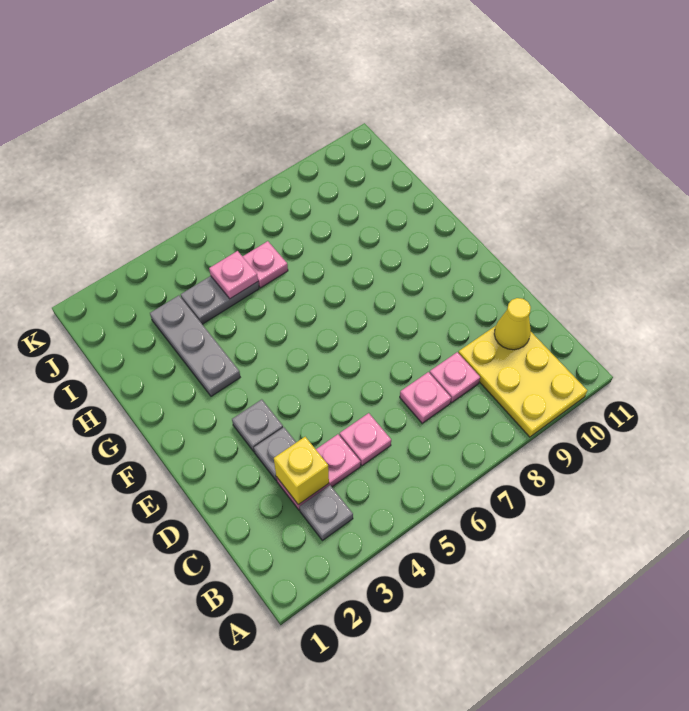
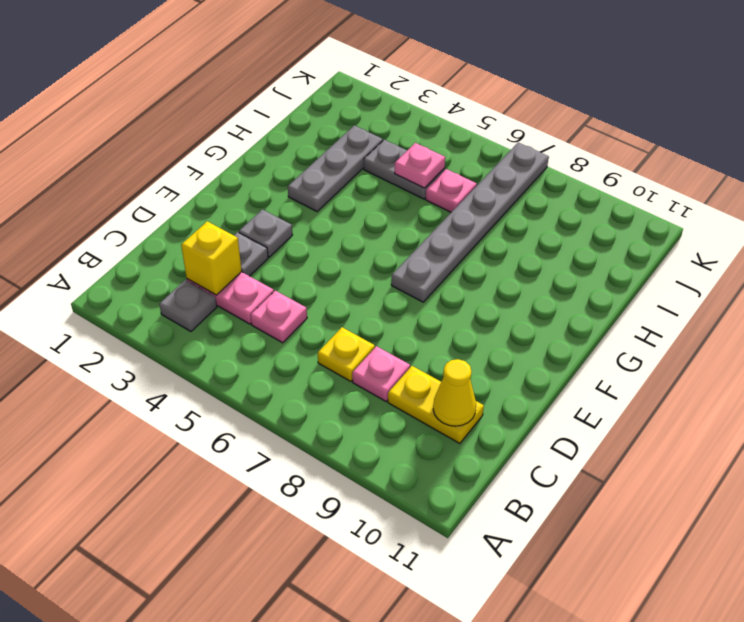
yellow 2x3 plate [458,326,587,437] -> yellow 1x2 plate [388,366,484,443]
pink 1x1 plate [400,372,451,423] -> yellow 1x1 plate [318,327,375,381]
none -> grey 1x6 plate [391,142,549,302]

